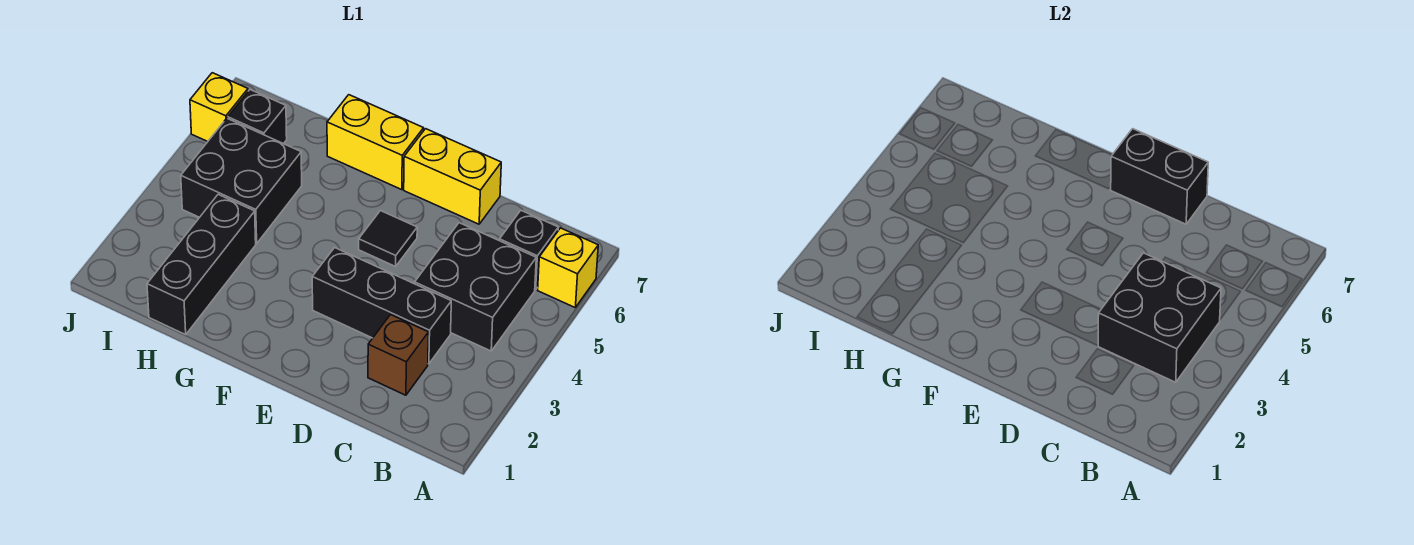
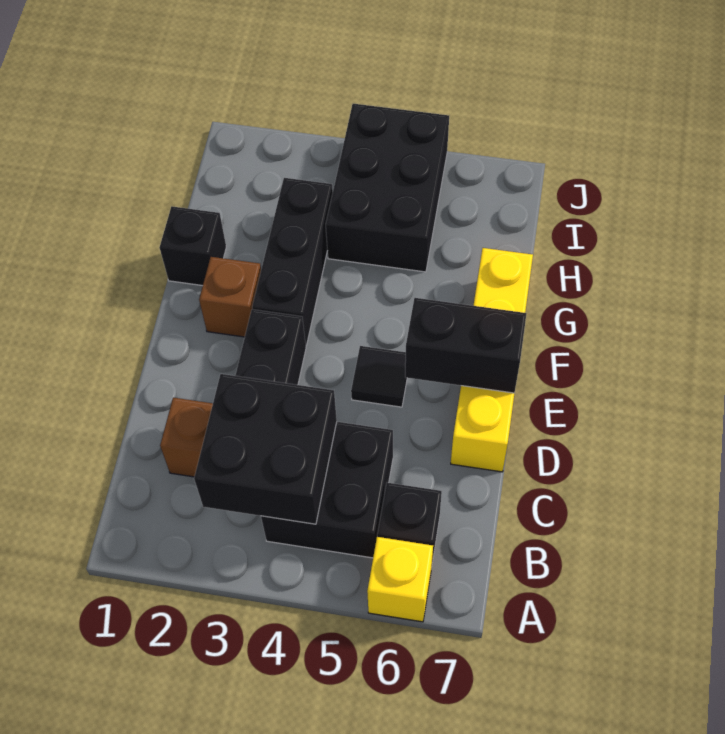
black 1x2 brick [1110,129,1208,224] -> black 1x2 brick turned to [405,298,527,393]
none -> brown 1x1 brick [199,257,261,337]
black 1x3 brick [147,195,256,335] -> black 1x3 brick turned to [252,178,333,345]
black 2x2 brick [181,118,302,243] -> black 2x3 brick [326,104,449,272]
black 1x1 brick [228,90,287,144] -> black 1x1 brick moved to [159,206,226,286]
yellow 1x1 brick [190,73,248,142] -> none

